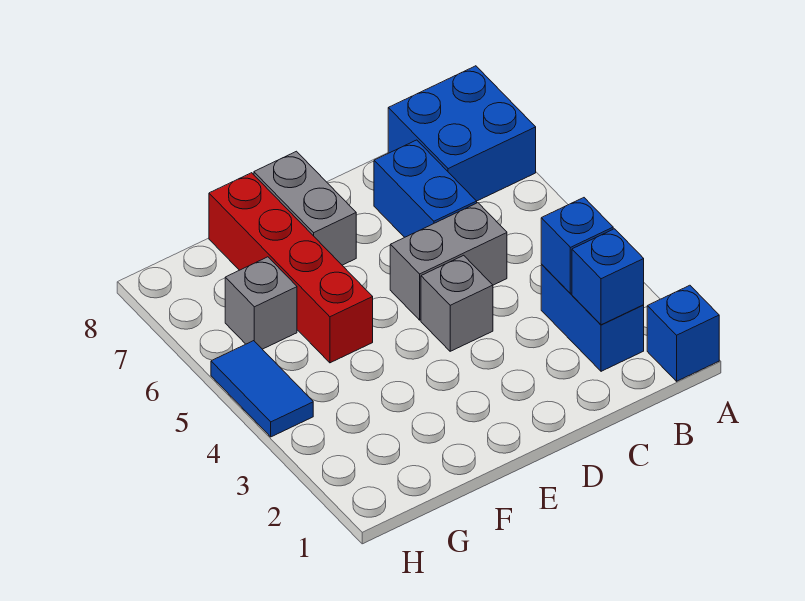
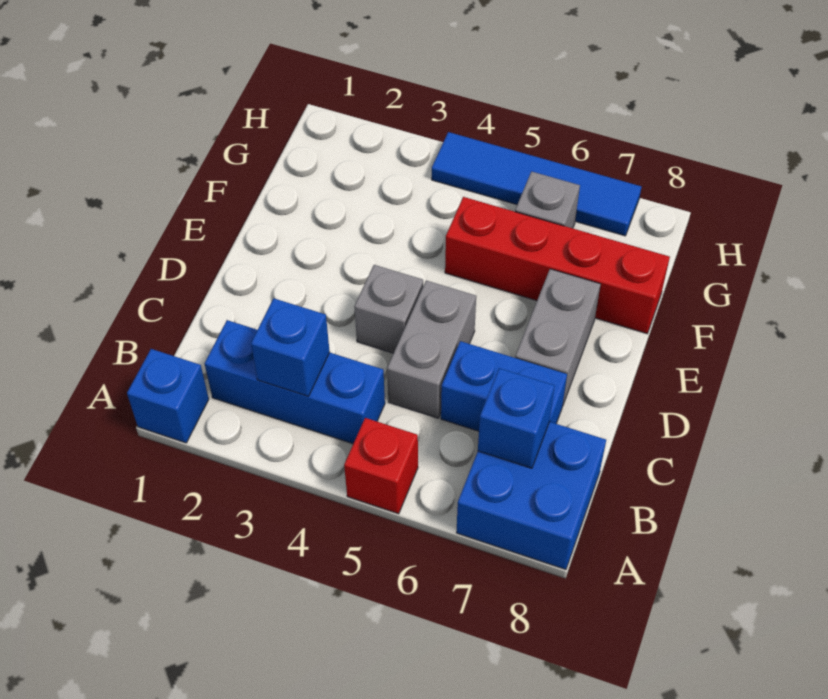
none -> red 1x1 brick [344,418,418,514]
blue 1x2 brick [541,265,644,371] -> blue 1x3 brick [205,320,385,444]
blue 1x1 brick [572,229,644,325] -> blue 1x1 brick moved to [478,368,554,468]
grey 1x2 brick [254,151,356,265] -> grey 1x2 brick turned to [515,269,601,406]
blue 1x2 tile [211,341,313,437] -> blue 1x4 tile [432,132,641,236]

